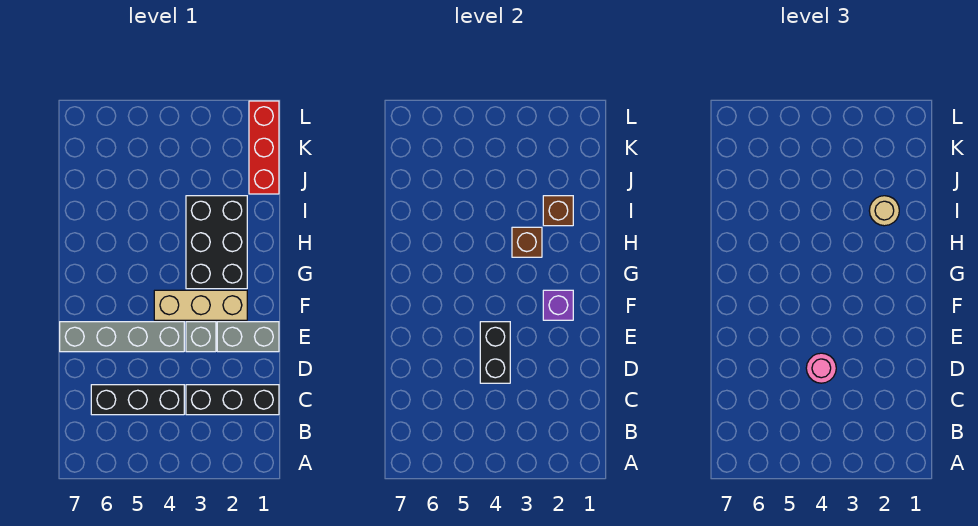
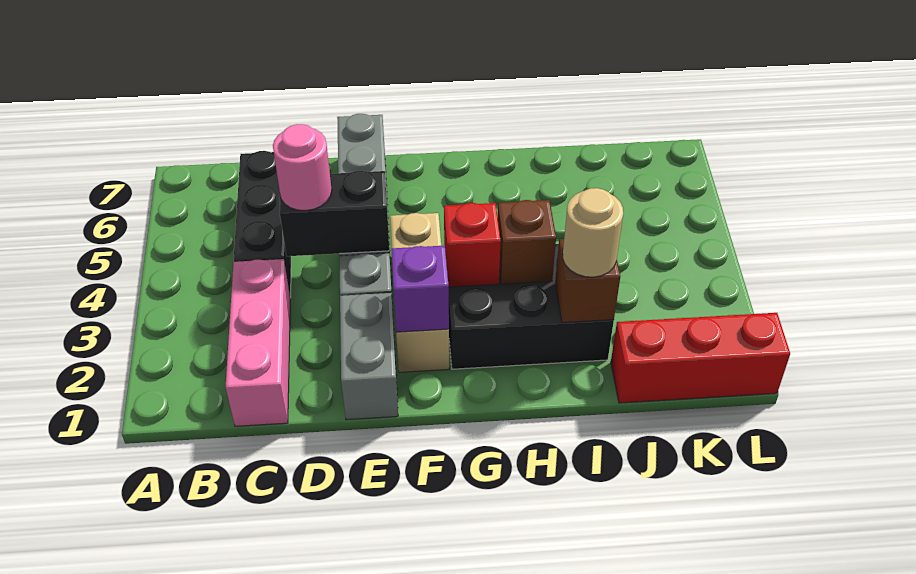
black 1x3 brick [186,385,279,415] -> pink 1x3 brick [226,259,290,426]
none -> red 1x1 brick [444,203,501,287]

